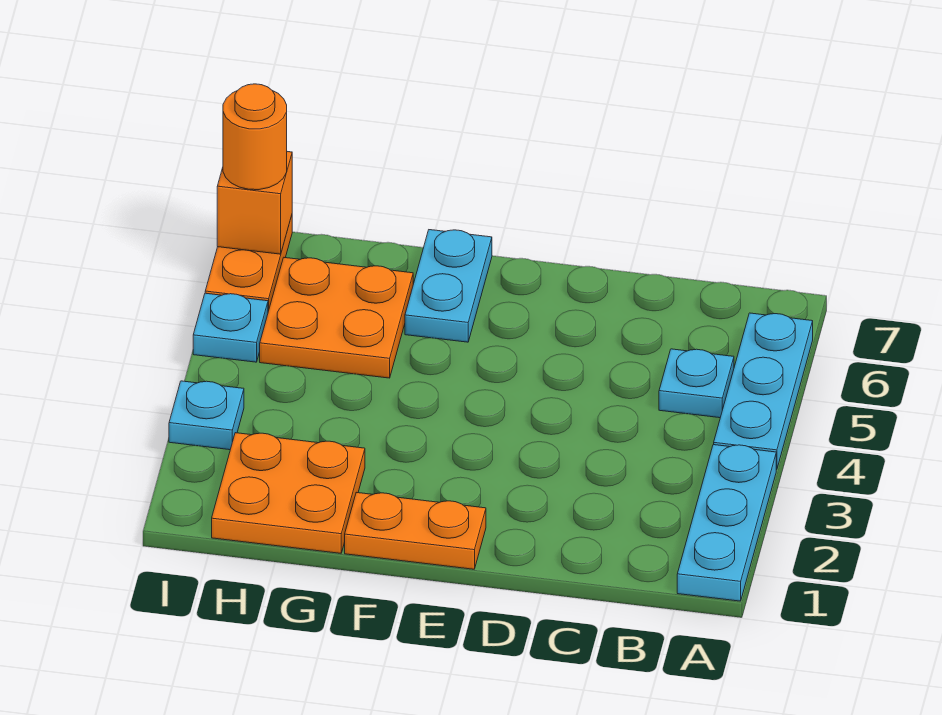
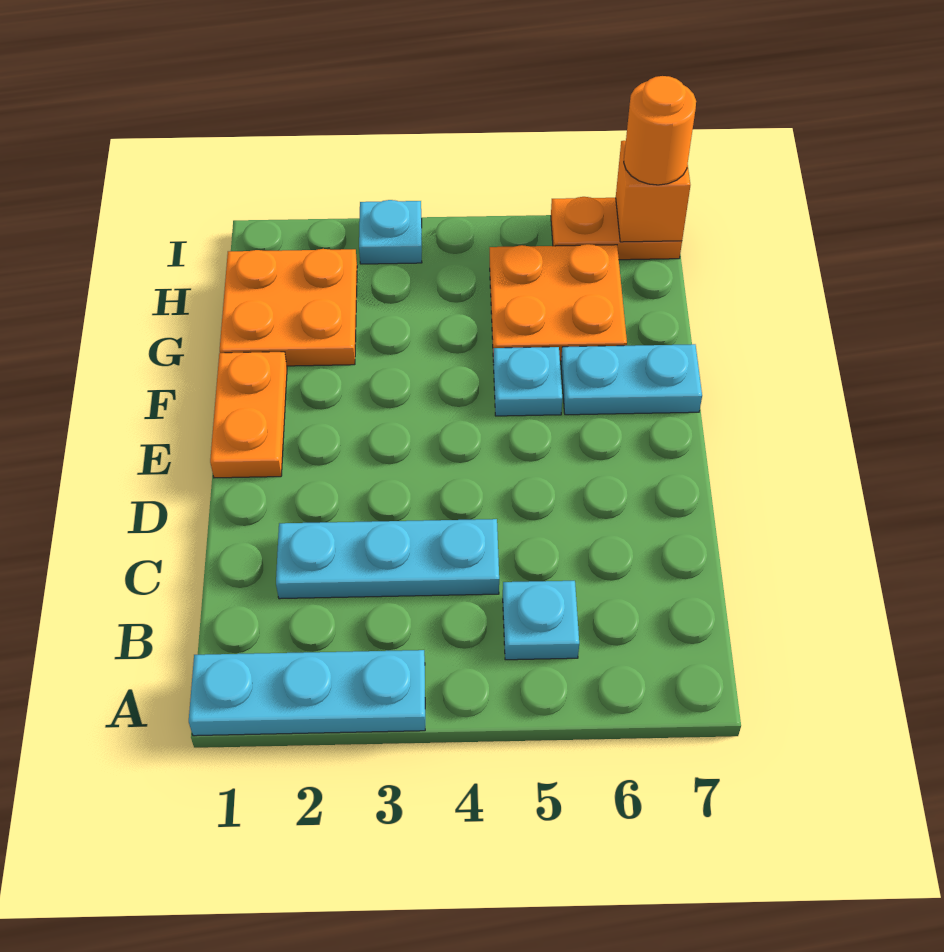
cyan 1x3 plate [714,313,813,470] -> cyan 1x3 plate moved to [276,519,499,599]
cyan 1x1 plate [193,293,268,362] -> cyan 1x1 plate moved to [494,347,562,416]

